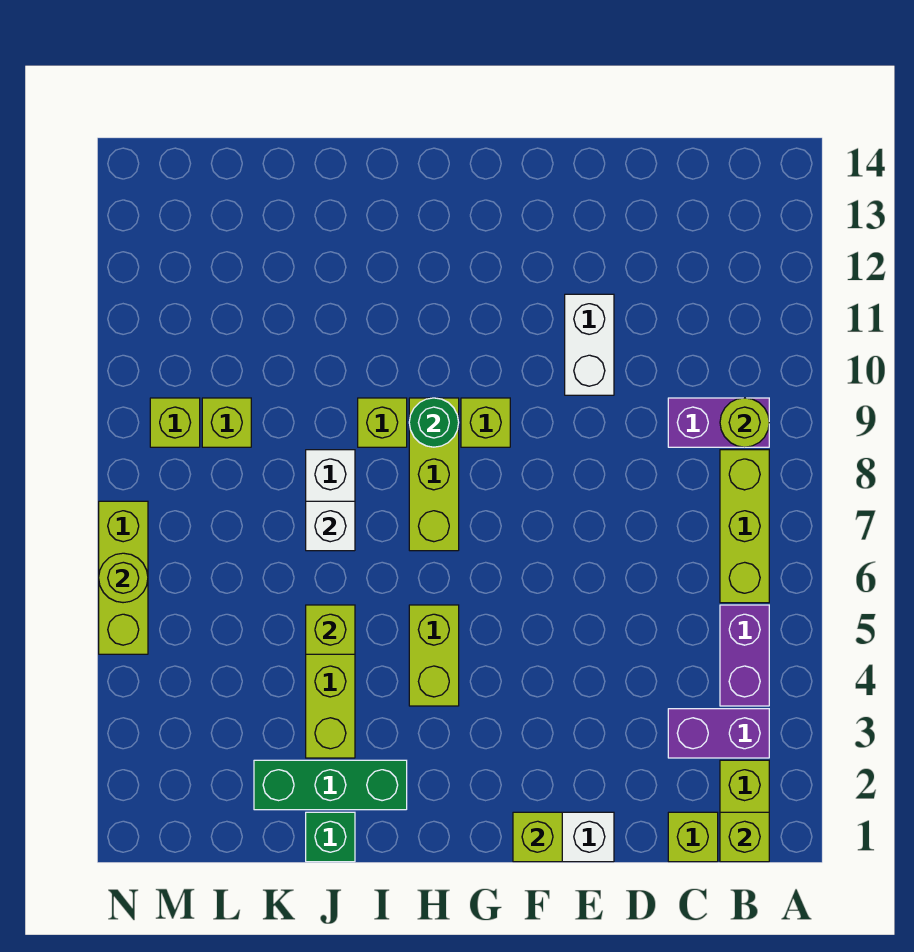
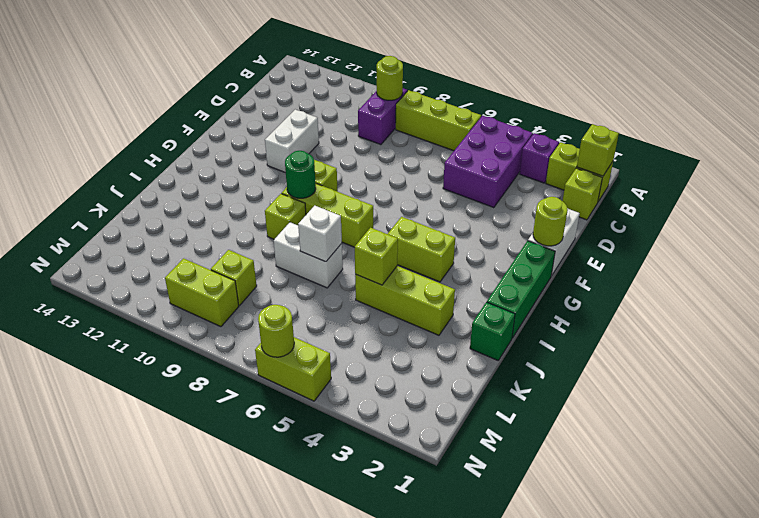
purple 1x2 brick [668,709,769,758] -> purple 1x1 brick [520,133,559,183]
purple 1x2 brick [720,605,769,706] -> purple 2x3 brick [443,116,533,208]
white 1x2 brick [565,294,614,395] -> white 1x2 brick turned to [265,110,319,173]
lime 1x1 brick [513,812,562,862] -> lime 1x1 round brick [533,197,568,246]
green 1x3 brick [254,760,407,810] -> green 1x3 brick moved to [487,241,555,338]
lime 1x1 brick [150,398,200,447] -> lime 1x2 brick [165,258,239,327]
lime 1x3 brick [99,501,148,654] -> lime 1x2 brick [255,337,331,401]

